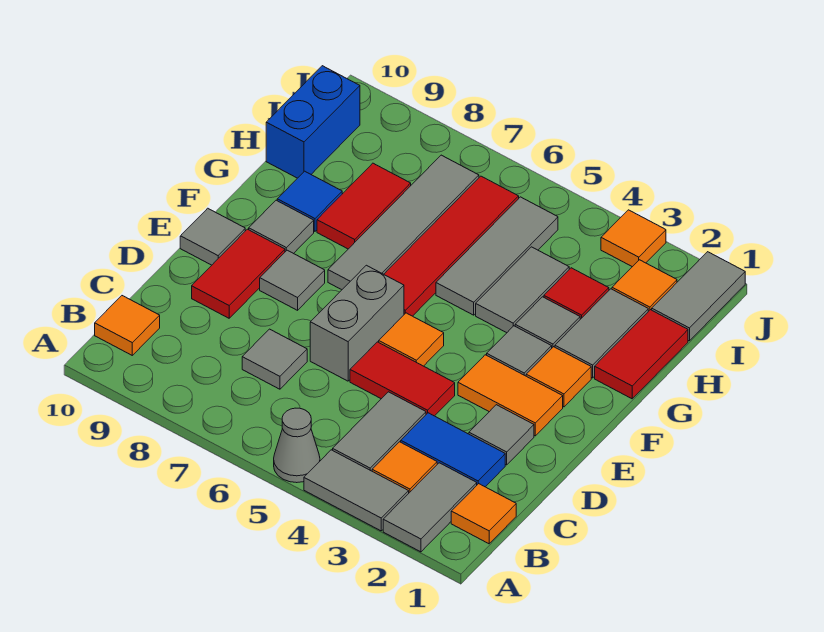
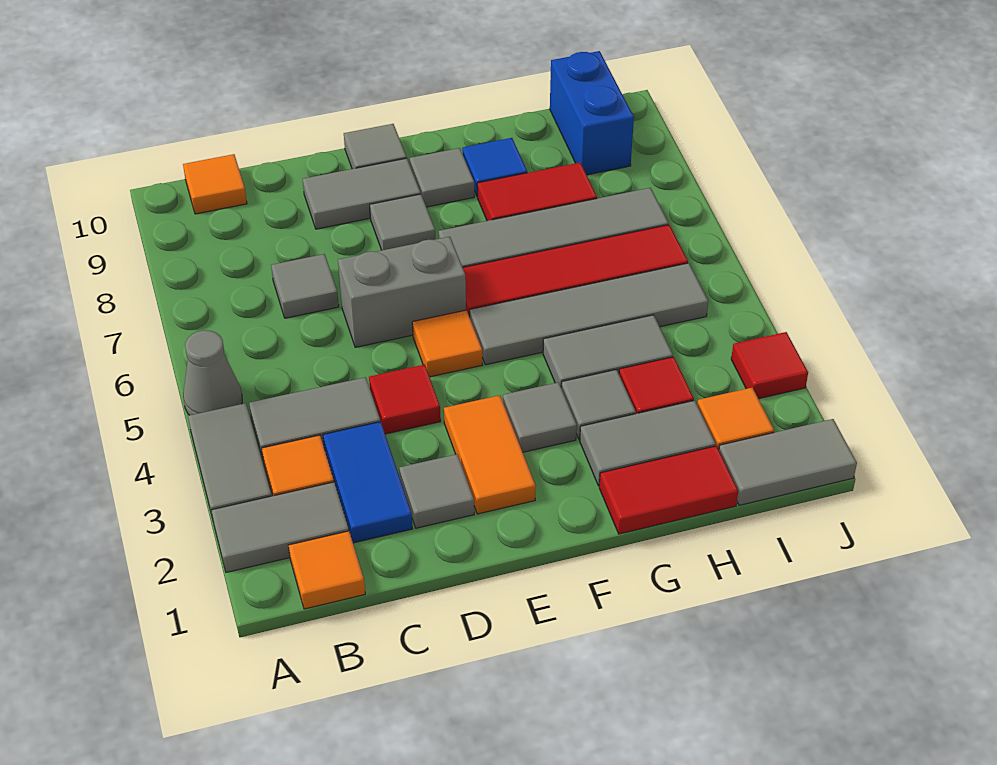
red 1x2 tile [350,342,455,416] -> red 1x1 tile [369,364,441,434]
red 1x2 tile [192,229,285,318] -> grey 1x2 tile [303,158,421,229]
orange 1x1 tile [526,347,591,407] -> none
grey 1x3 tile [436,197,558,315] -> grey 1x4 tile [470,263,708,365]
blue 1x2 brick [266,66,360,178] -> blue 1x2 brick turned to [550,51,634,175]
orange 1x1 tile [601,210,666,267] -> red 1x1 tile [731,332,808,399]

